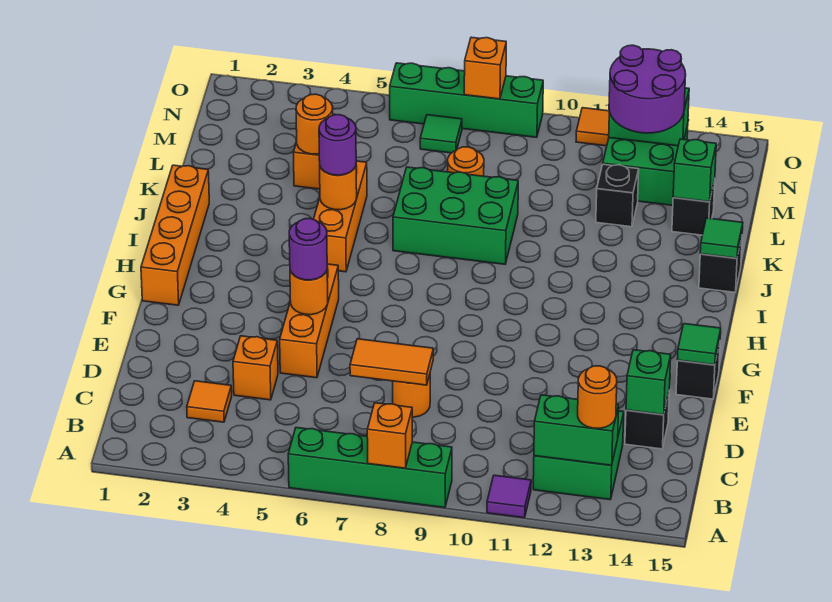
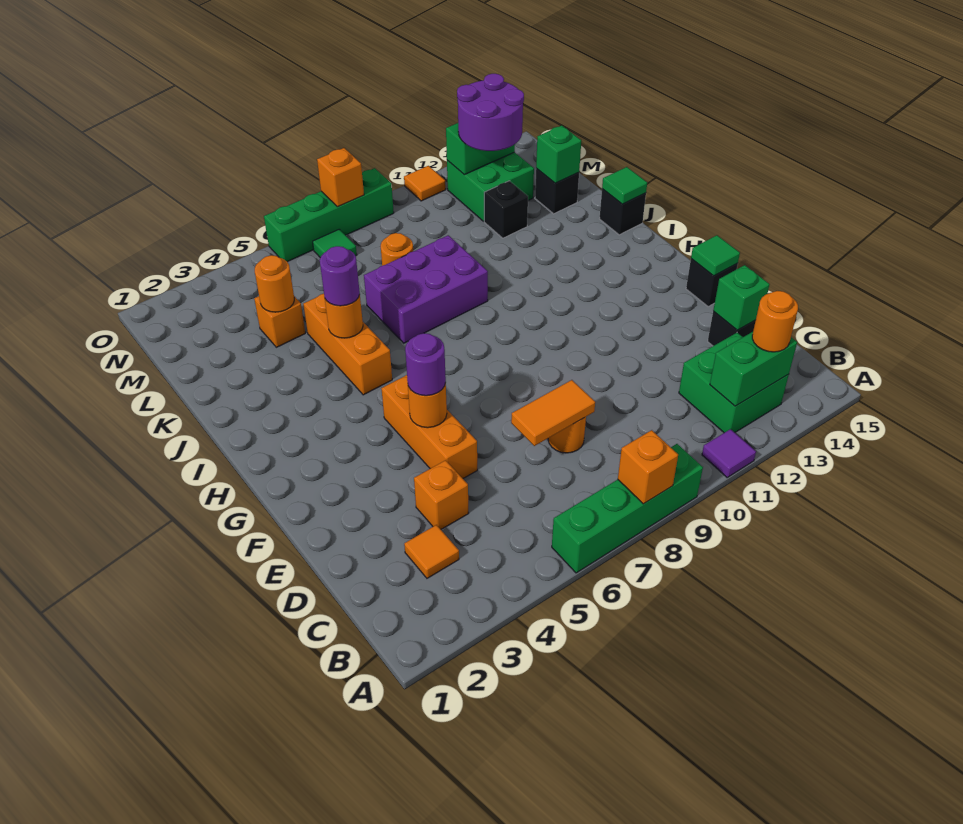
orange 1x4 brick [141,165,209,305] -> none
green 2x3 brick [393,167,518,264] -> purple 2x3 brick [364,235,488,343]

